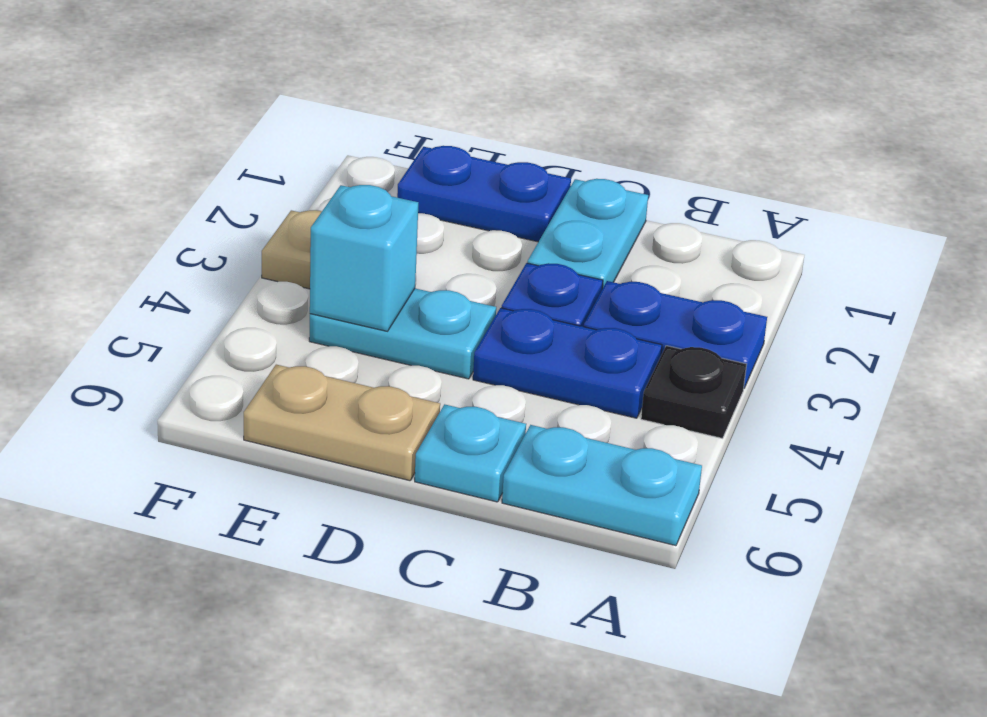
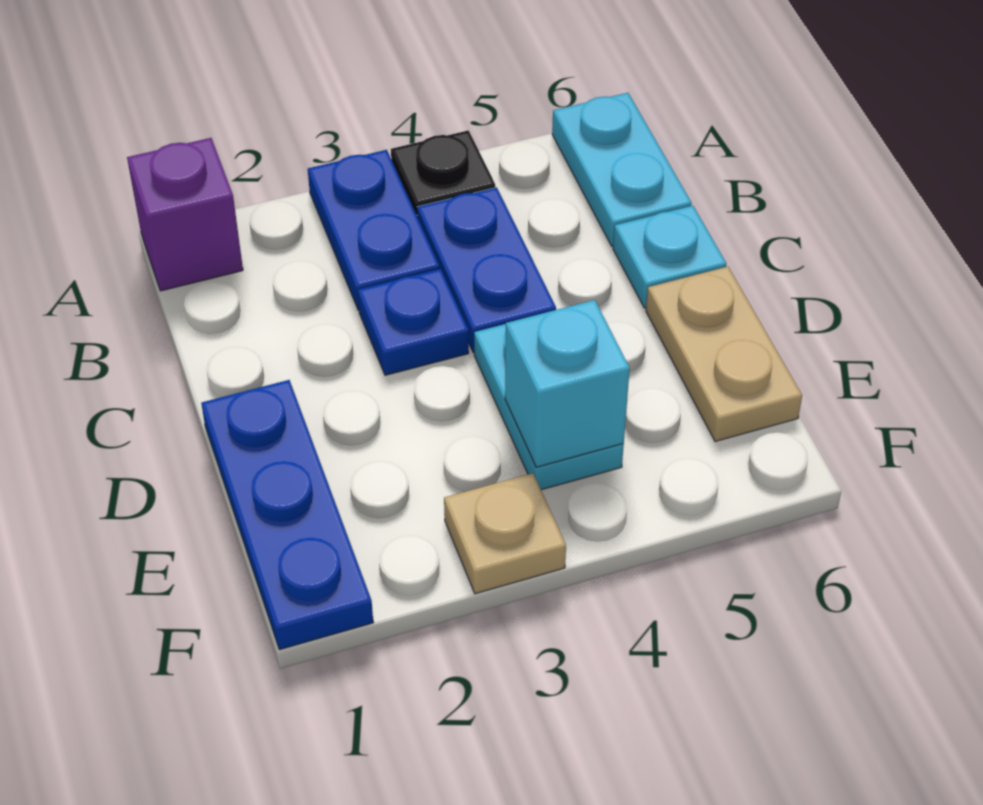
none -> purple 1x1 brick [127,138,243,291]
cyan 1x2 plate [527,179,648,289] -> none
blue 1x2 plate [397,146,571,242] -> blue 1x3 plate [201,380,373,650]

